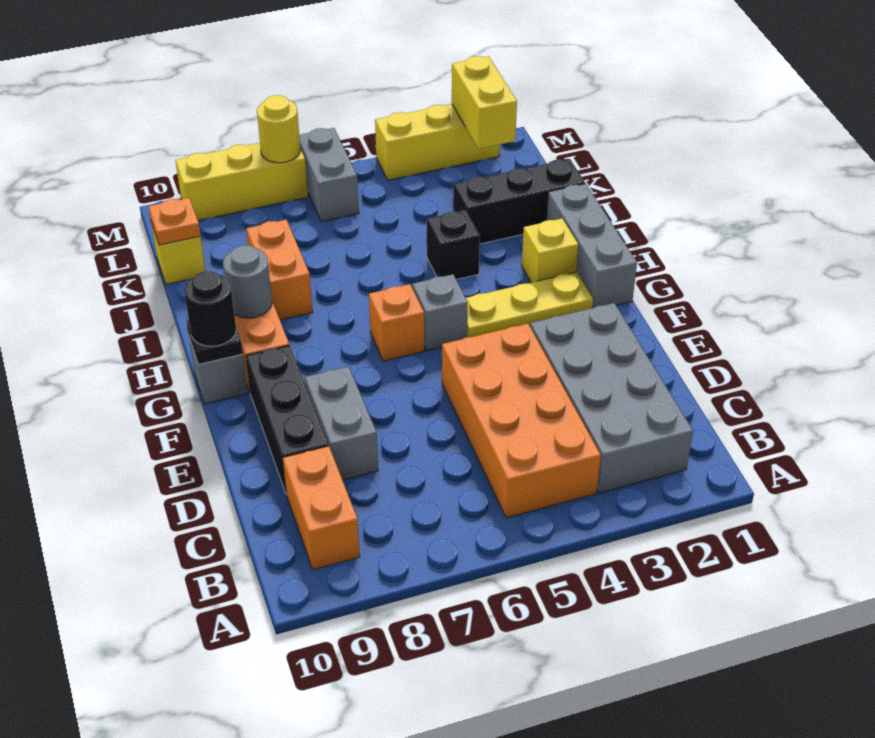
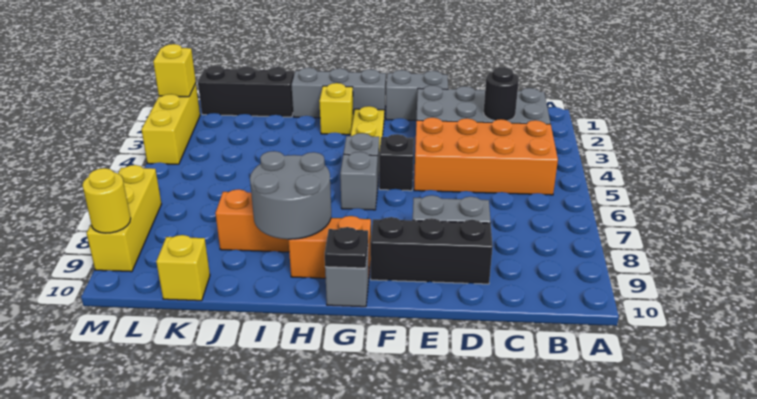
orange 1x2 brick [283,446,360,570] -> none
orange 1x1 brick [369,284,424,361] -> grey 1x1 brick [340,152,377,210]
black 1x1 round brick [184,271,236,347] -> black 1x1 round brick moved to [484,67,519,121]
grey 1x1 round brick [223,245,272,318] -> grey 2x2 round brick [250,151,331,240]
black 1x1 brick [427,210,480,280] -> black 1x1 brick moved to [379,134,414,191]
black 1x3 brick [453,159,585,244] -> black 1x3 brick turned to [198,65,294,117]
orange 1x1 plate [148,198,201,245] -> none
yellow 1x2 brick [452,56,517,149] -> yellow 1x1 brick [153,44,196,97]
grey 1x2 brick [299,128,359,222] -> grey 1x2 brick moved to [386,70,448,120]
yellow 1x1 round brick [257,95,300,163] -> yellow 1x1 round brick moved to [82,168,131,233]

